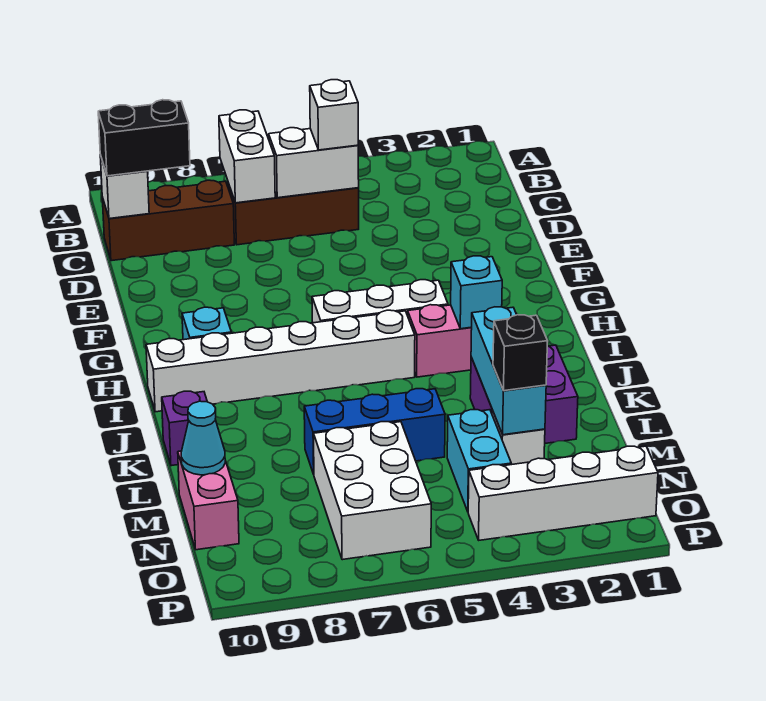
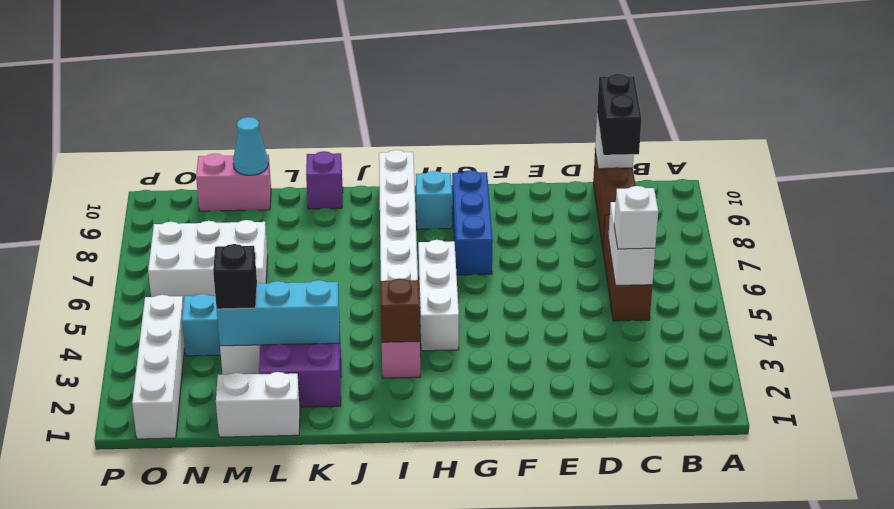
white 1x2 brick [219,110,275,203] -> white 1x2 brick moved to [216,372,300,437]
cyan 1x1 brick [451,256,502,329] -> brown 1x1 brick [380,279,420,342]
blue 1x3 brick [304,389,445,474] -> blue 1x3 brick moved to [452,170,493,275]

